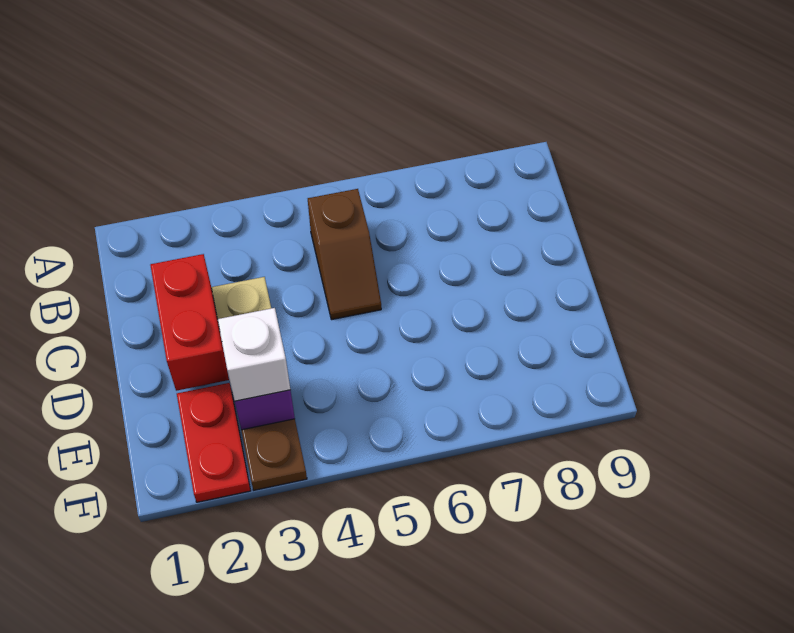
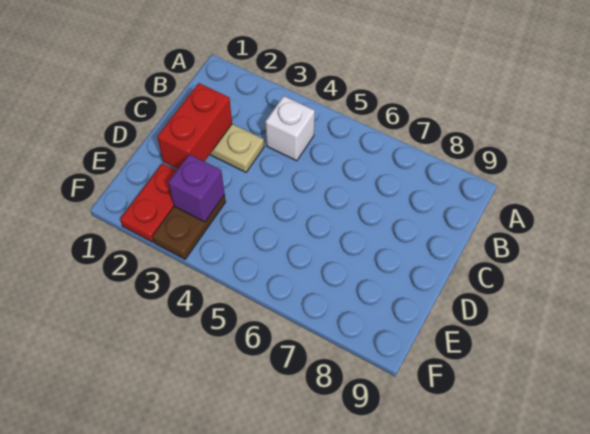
brown 1x2 slope [308,189,381,320] -> none
white 1x1 brick [218,308,290,401] -> white 1x1 brick moved to [265,96,315,161]

